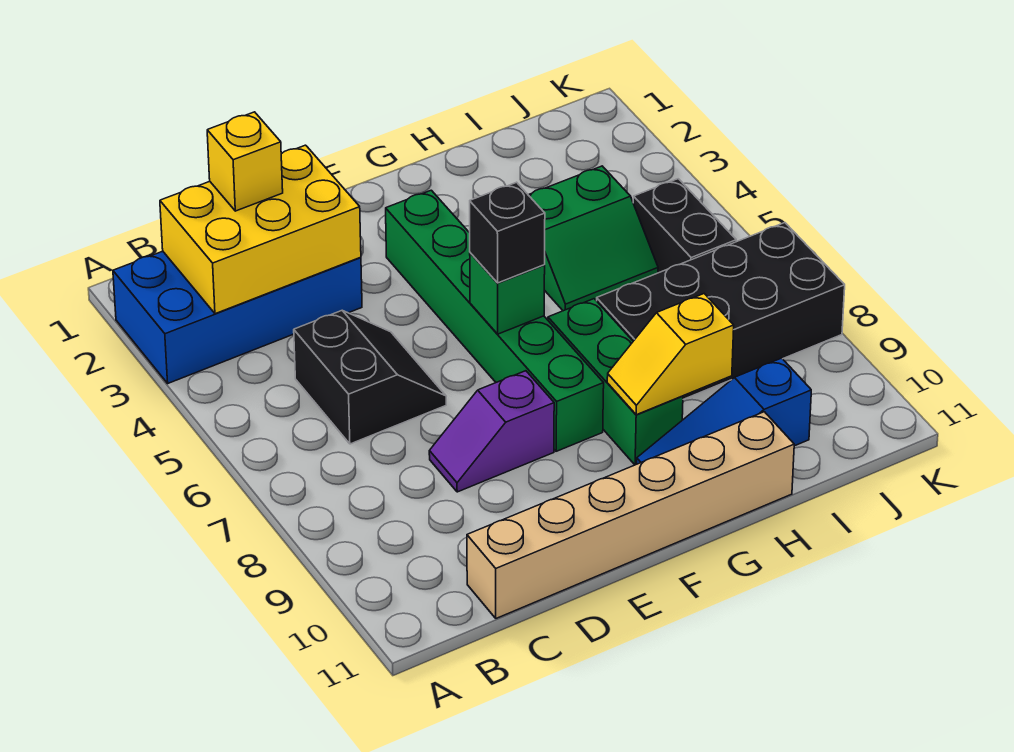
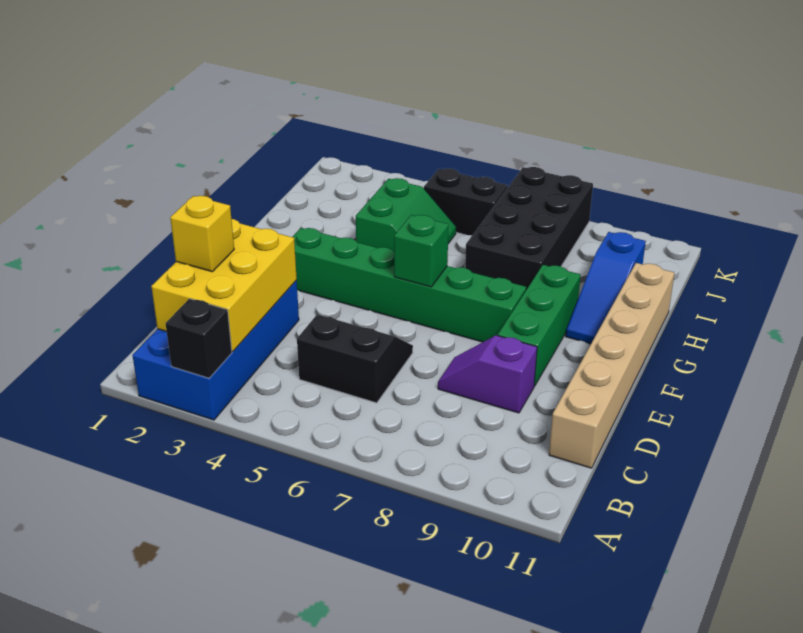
purple 1x2 slope [429,371,554,492] -> purple 1x2 slope turned to [438,335,537,413]
black 1x1 brick [470,182,545,283] -> black 1x1 brick moved to [165,299,232,378]
green 1x3 brick [548,299,683,465] -> green 1x3 brick turned to [498,265,581,386]
yellow 1x2 slope [607,294,734,415] -> none

